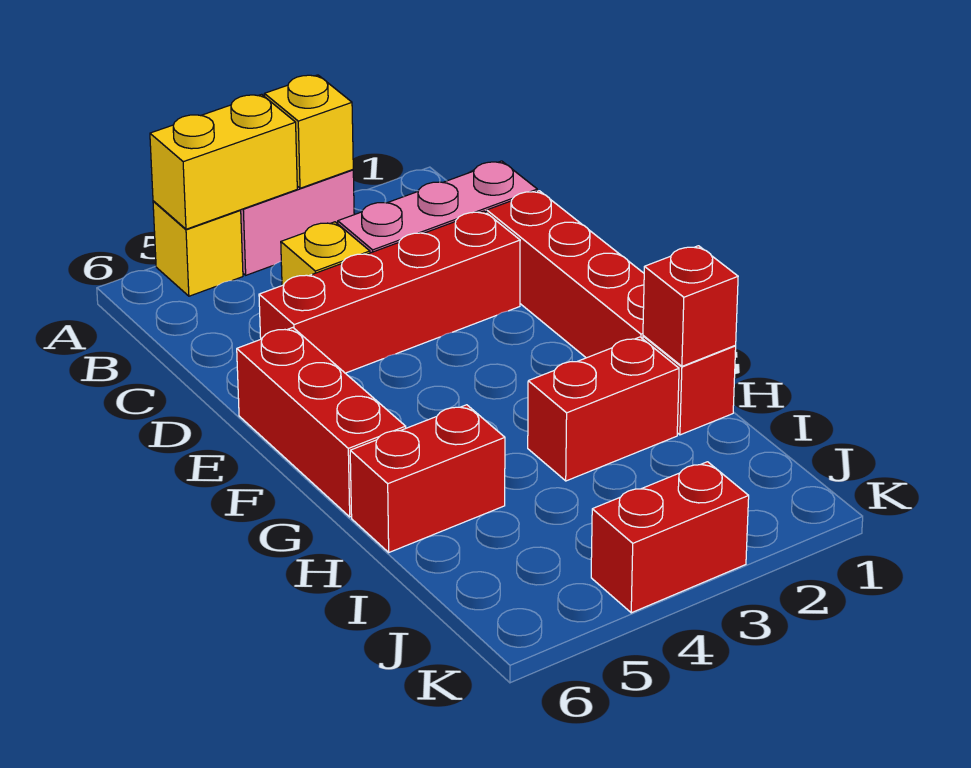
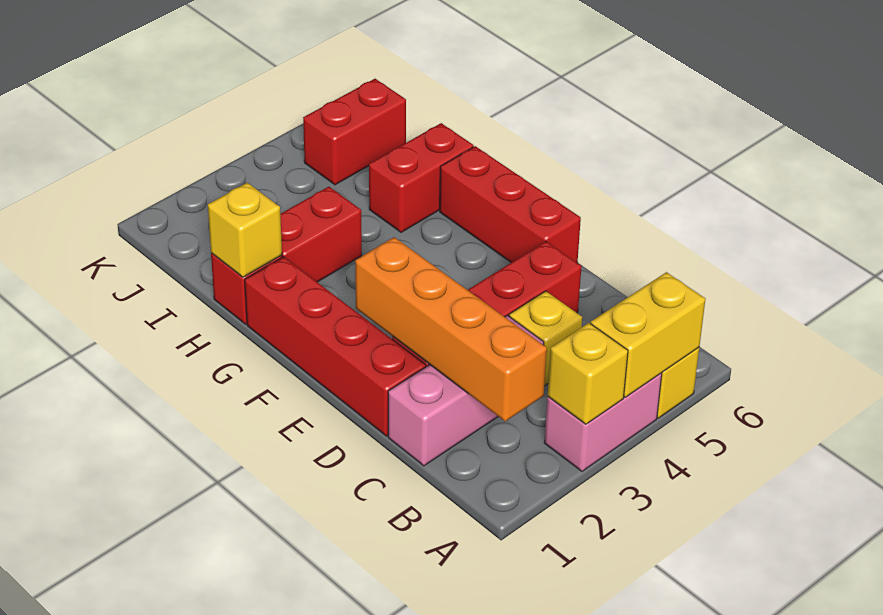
none -> orange 1x4 brick [355,237,547,421]
red 1x1 brick [643,246,738,366] -> yellow 1x1 brick [208,183,282,277]
red 1x2 brick [591,462,749,613] -> red 1x2 brick moved to [303,79,406,185]

